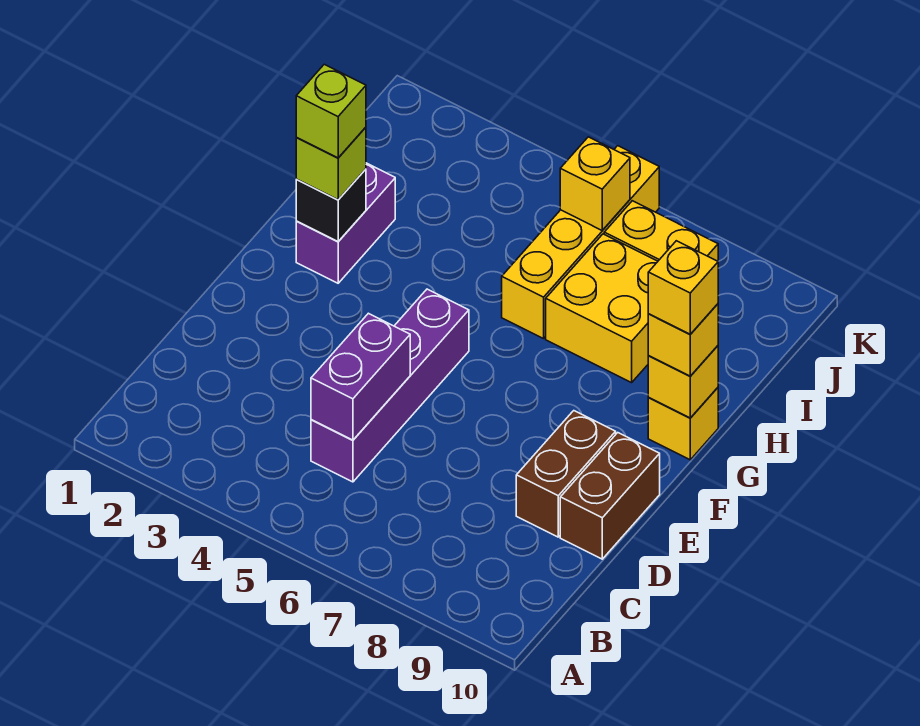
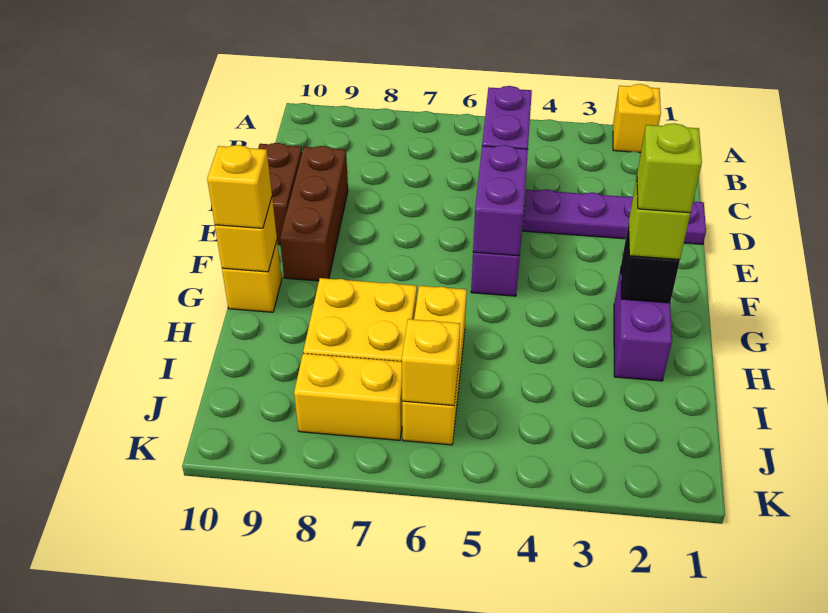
none -> purple 1x4 plate [523,189,706,244]
brown 1x2 brick [516,411,616,537] -> brown 1x3 brick [280,146,348,281]
none -> purple 1x2 brick [473,145,528,256]
yellow 1x1 brick [648,241,718,334] -> yellow 1x1 brick moved to [613,84,661,152]
yellow 1x4 brick [502,146,659,339] -> yellow 1x3 brick [402,286,467,445]

